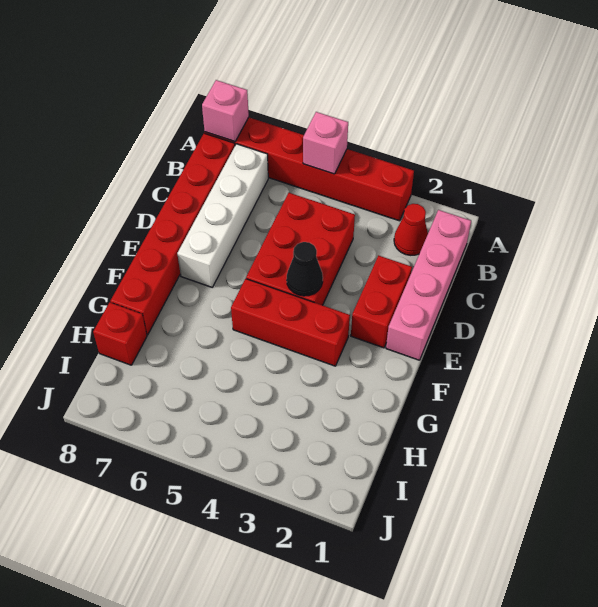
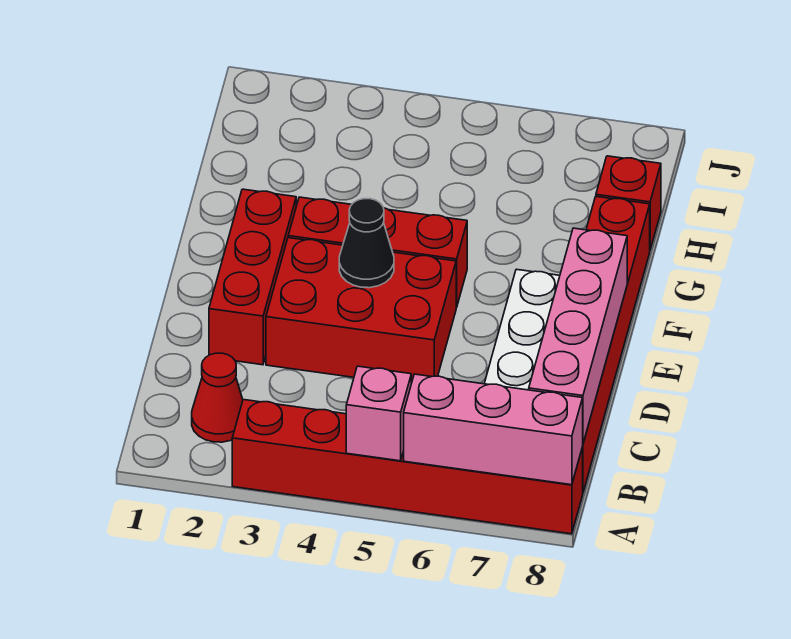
pink 1x1 brick [202,80,249,142] -> pink 1x3 brick [404,374,583,485]
pink 1x4 brick [386,210,471,360] -> pink 1x4 brick moved to [529,228,627,443]
red 2x3 brick [246,193,355,305] -> red 2x3 brick turned to [266,238,456,383]
red 1x2 brick [351,255,412,348] -> red 1x3 brick [209,189,296,365]

